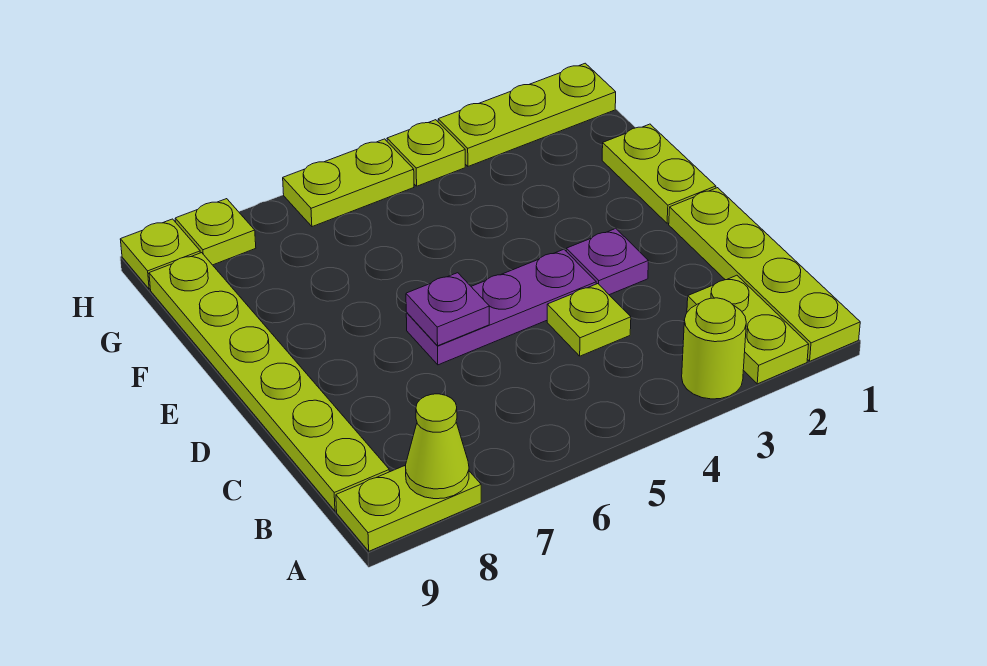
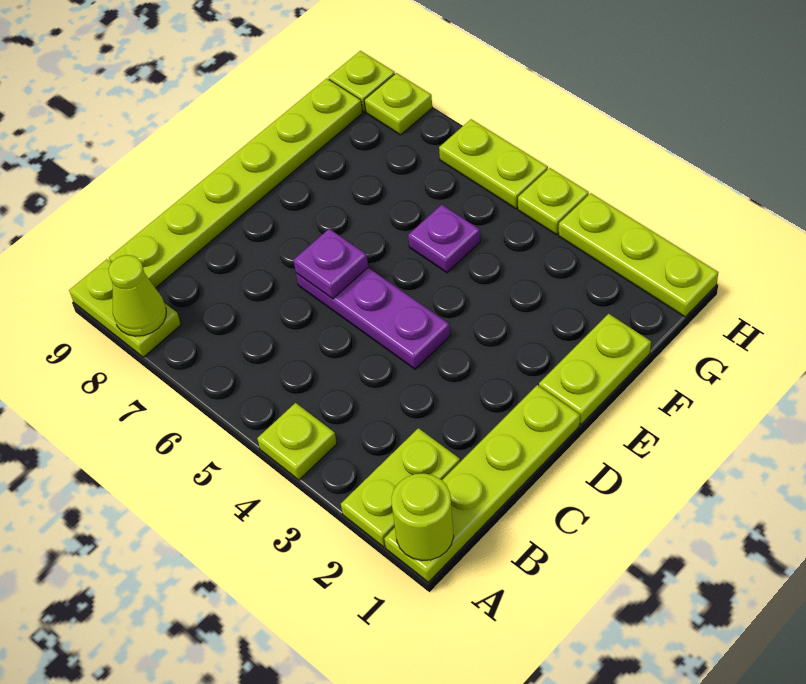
lime 1x1 round brick [682,298,746,399] -> lime 1x1 round brick moved to [391,473,454,561]
lime 1x1 plate [547,284,631,356] -> lime 1x1 plate moved to [257,403,337,480]
purple 1x1 plate [566,228,649,295] -> purple 1x1 plate moved to [408,205,480,273]

